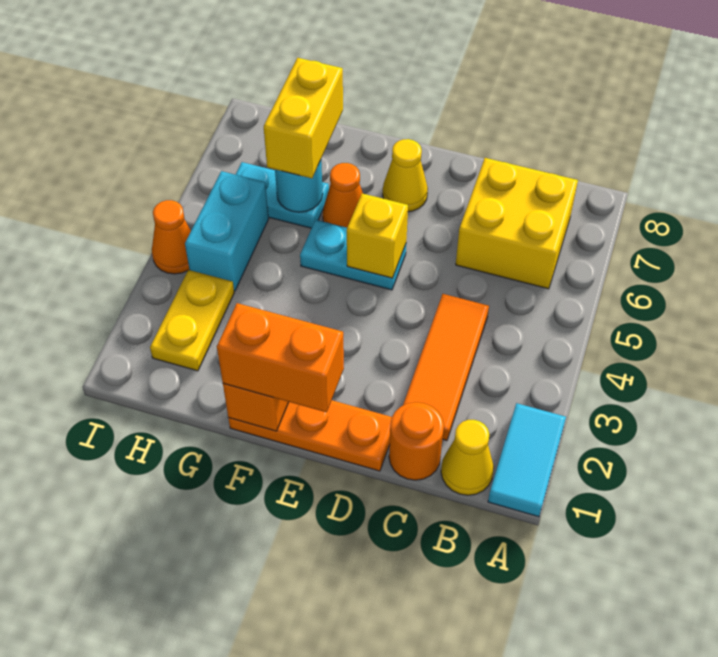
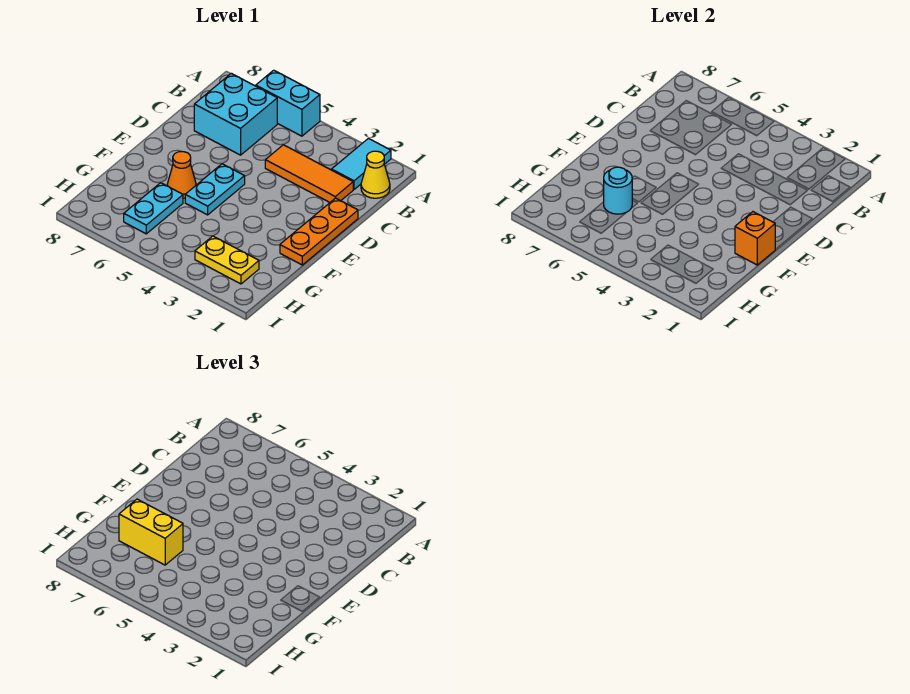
cyan 1x2 tile [488,403,566,517] -> cyan 1x2 tile turned to [332,138,391,189]
yellow 2x2 brick [456,158,578,289] -> cyan 2x2 brick [194,73,277,155]
orange 1x1 round brick [389,402,444,480] -> none
orange 1x2 brick [217,303,344,412] -> none
yellow 1x1 brick [347,193,408,278] -> none
yellow 1x1 cone [383,139,428,212] -> none
cyan 1x2 brick [185,171,269,291] -> cyan 1x2 brick moved to [256,70,320,136]
orange 1x1 cone [152,200,191,274] -> none

